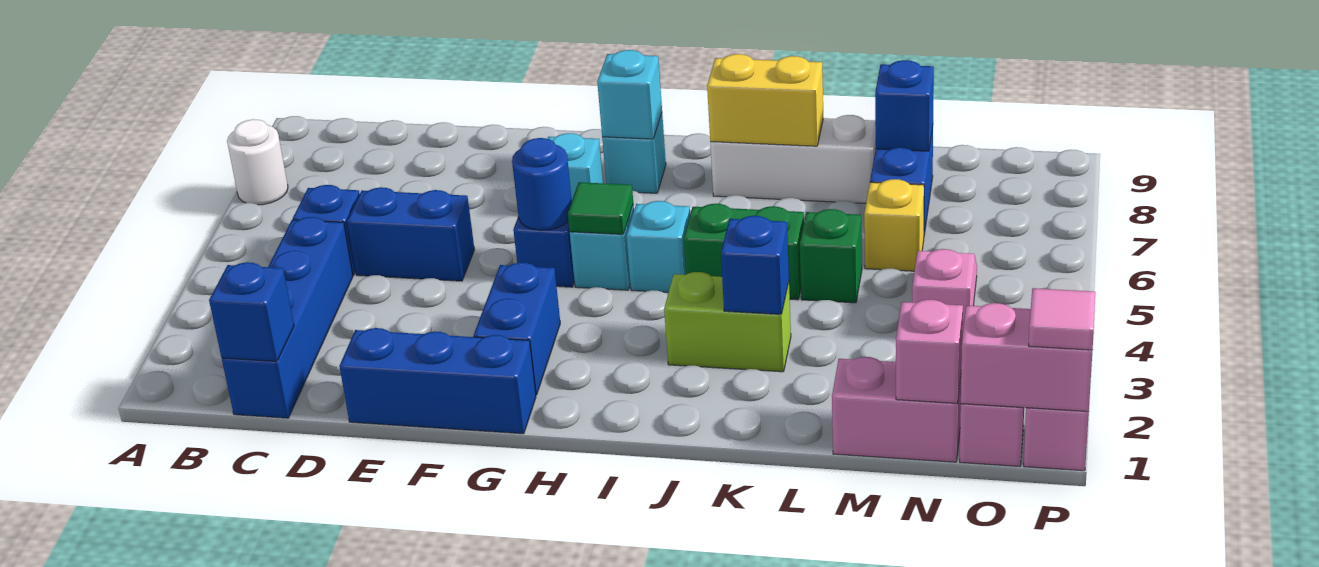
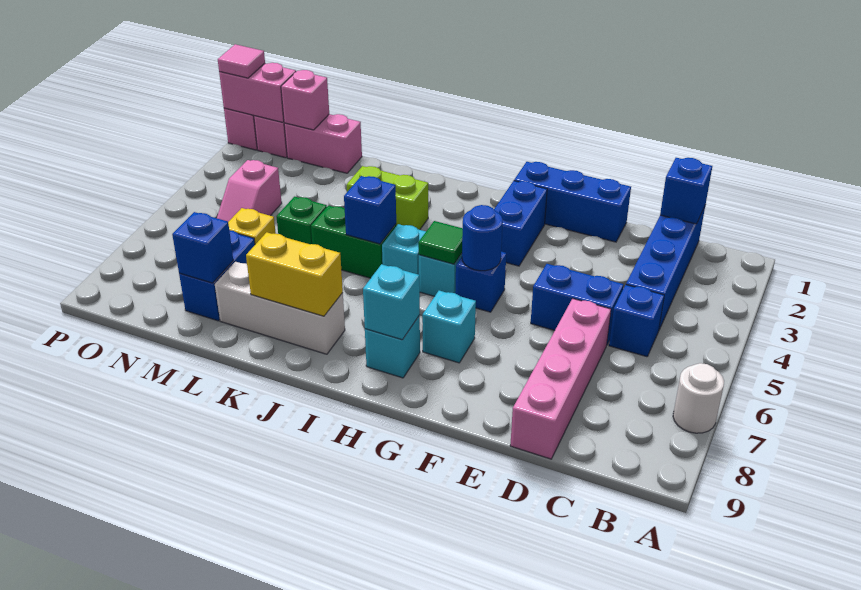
none -> pink 1x4 brick [510,299,611,459]
blue 1x1 brick [721,216,789,314] -> blue 1x1 brick moved to [344,176,396,244]

